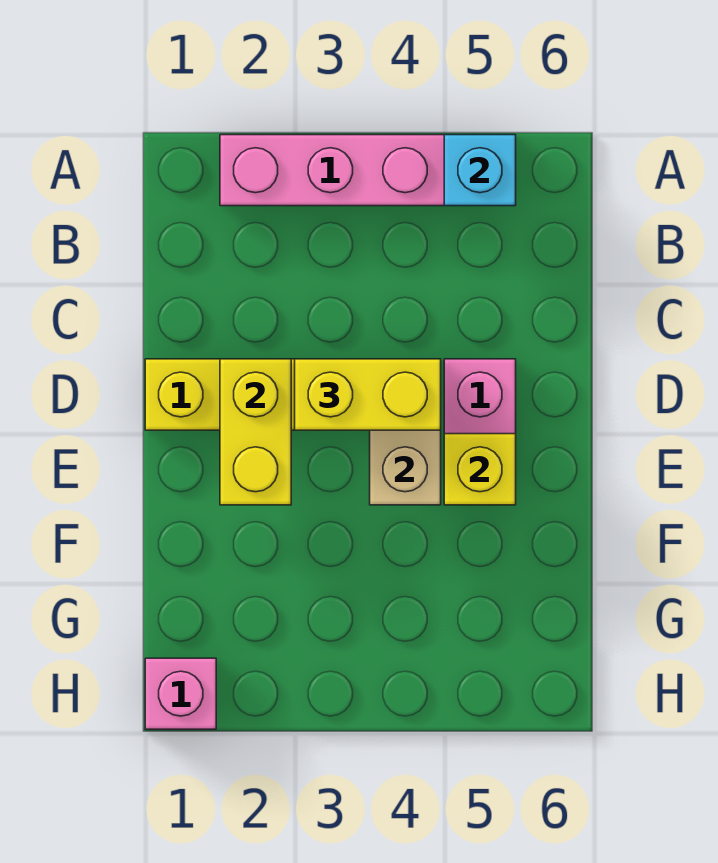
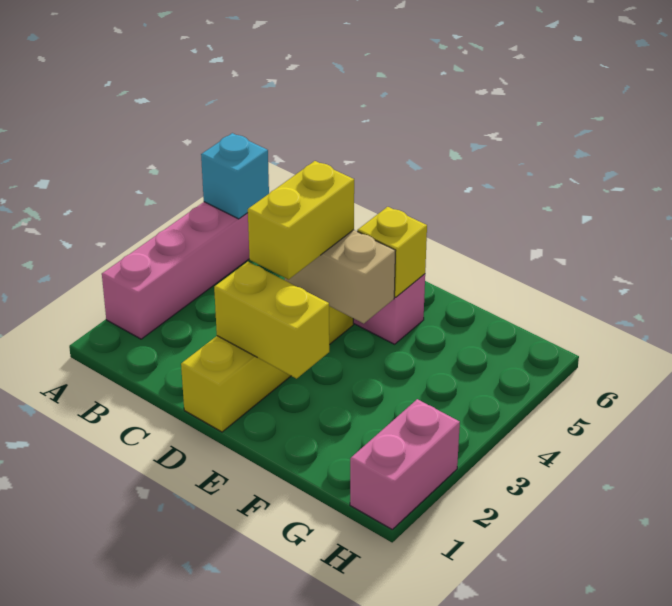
pink 1x1 brick [145,658,216,729] -> pink 1x2 brick [350,399,460,529]

